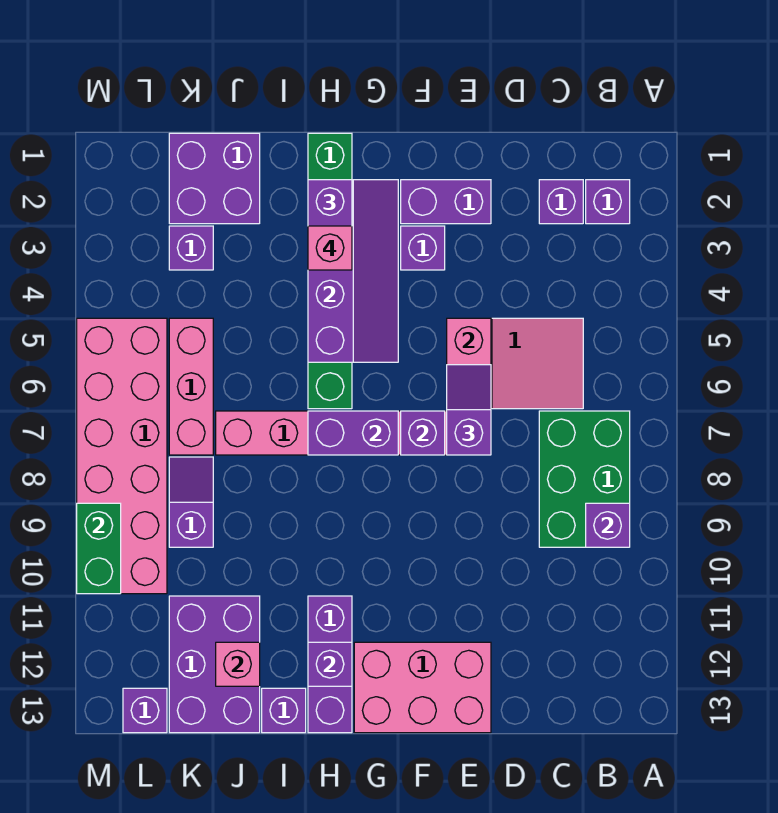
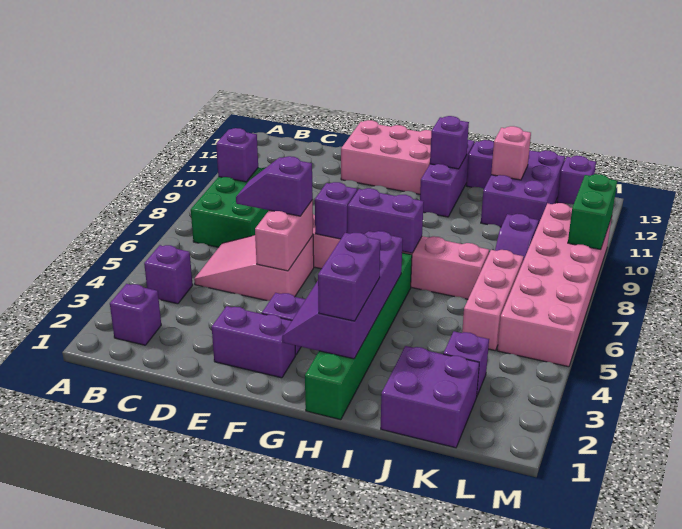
purple 1x1 brick [539,180,583,224] -> purple 1x1 brick moved to [144,245,193,304]
purple 1x2 slope [447,365,491,455] -> purple 1x2 slope turned to [236,156,313,216]
pink 1x1 brick [308,226,352,270] -> none

